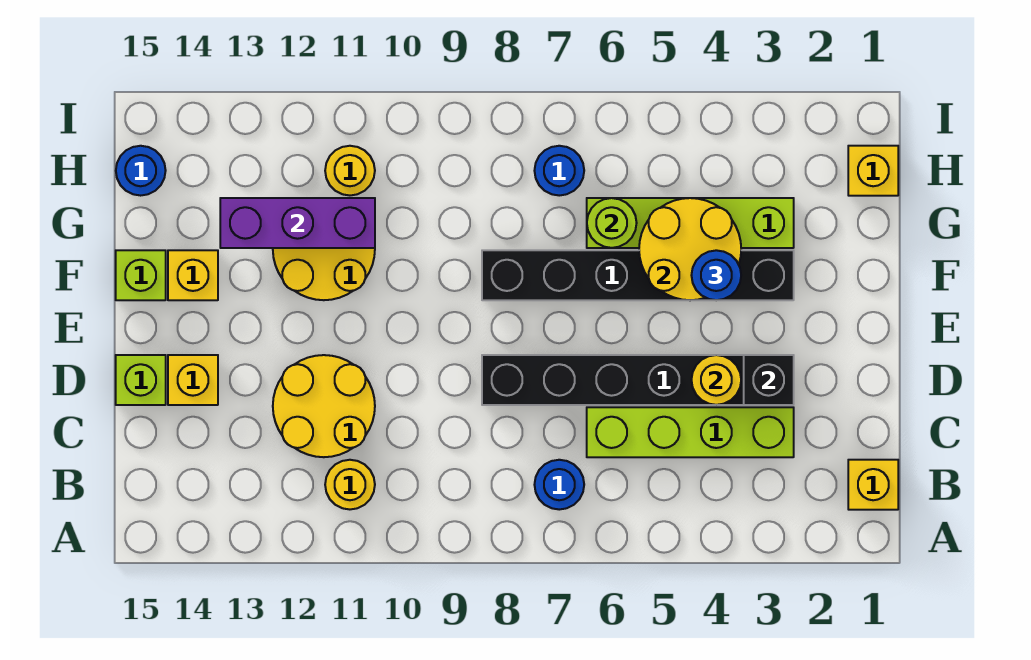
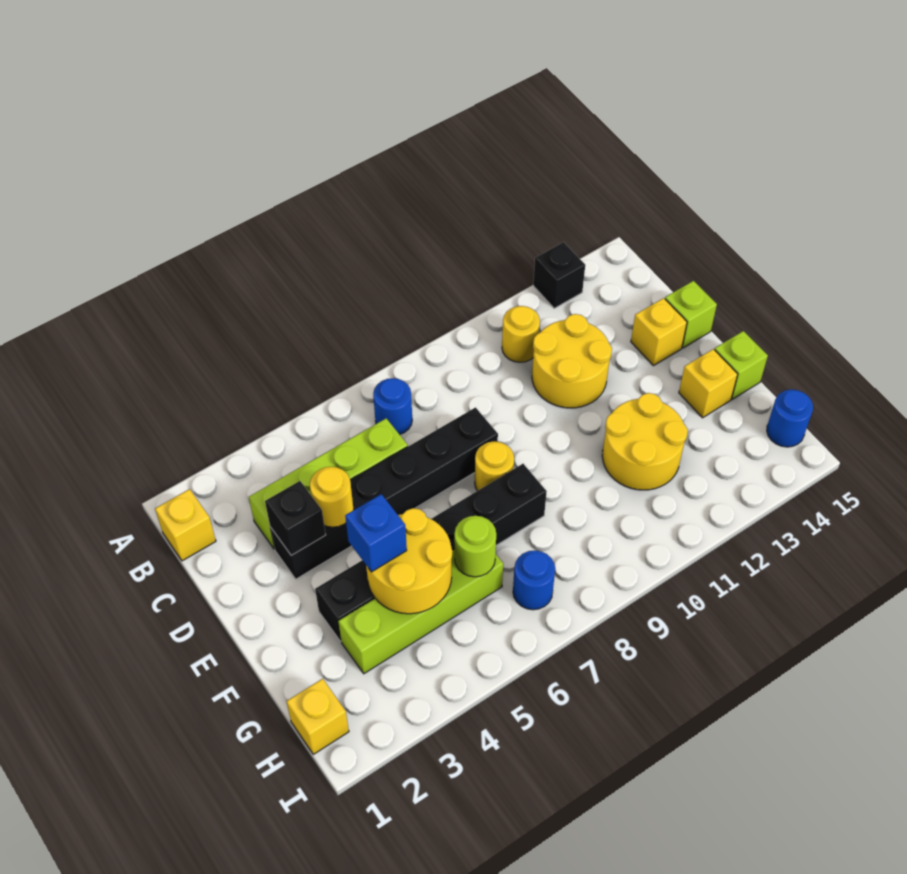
none -> black 1x1 brick [533,242,585,308]
blue 1x1 round brick [691,250,741,300] -> blue 1x1 brick [345,494,407,572]
purple 1x3 brick [220,198,375,248] -> none
yellow 1x1 round brick [325,146,375,195] -> yellow 1x1 round brick moved to [475,441,514,491]

